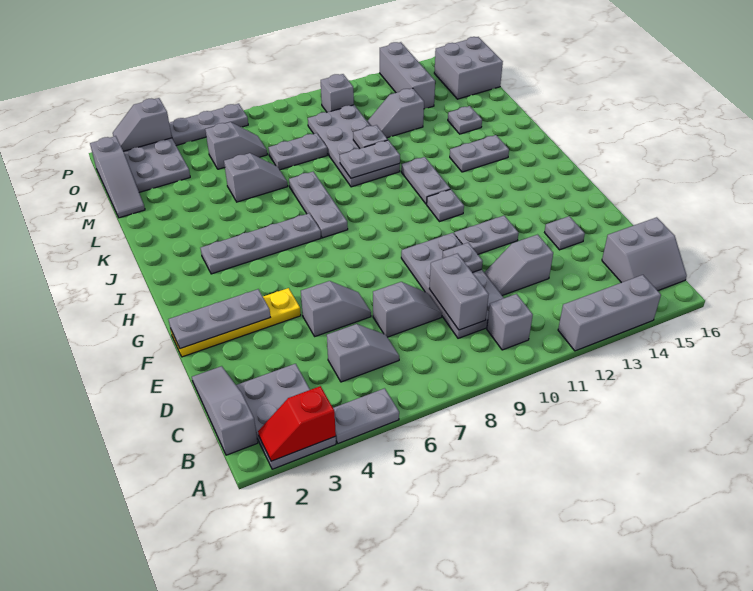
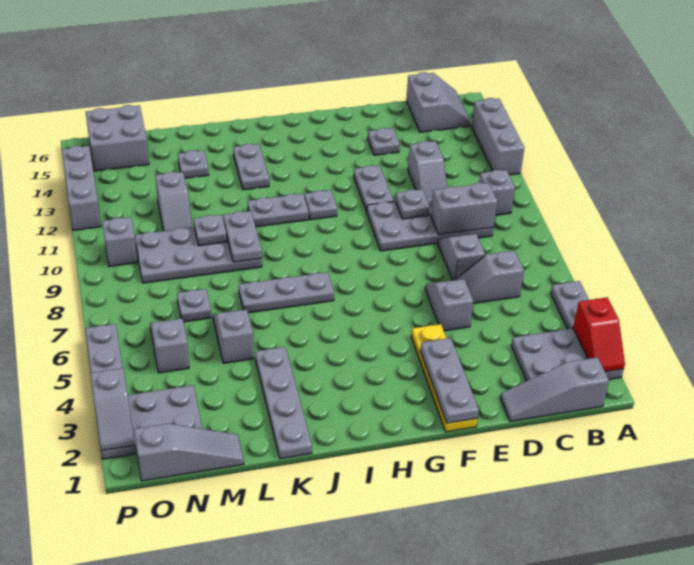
grey 1x2 slope [327,324,399,382] -> grey 1x2 slope turned to [455,251,524,303]
grey 1x4 plate [201,213,321,274] -> grey 1x4 plate moved to [255,347,312,459]
grey 1x2 plate [268,133,327,170] -> grey 1x1 plate [177,289,211,322]
grey 1x3 brick [380,42,435,109] -> grey 1x3 brick turned to [62,146,101,230]

